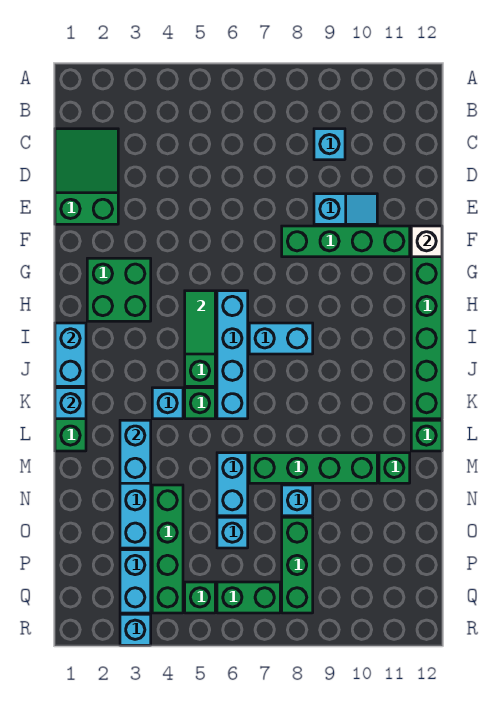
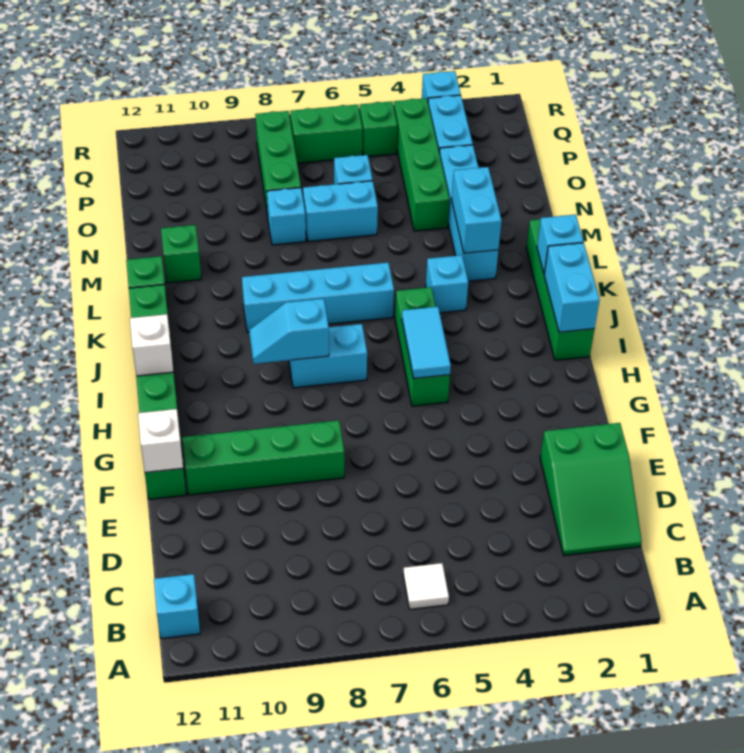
none -> white 1x1 tile [403,563,449,609]
cyan 1x1 brick [314,129,345,160] -> cyan 1x1 brick moved to [154,574,200,639]
cyan 1x2 slope [314,194,377,224] -> cyan 1x2 slope moved to [249,299,329,364]
green 2x2 brick [87,258,151,321] -> none
green 1x2 tile [185,291,215,354] -> cyan 1x2 tile [402,307,451,379]
cyan 1x4 brick [217,291,248,419] -> cyan 1x4 brick turned to [242,263,394,333]
none -> white 1x1 brick [130,314,174,376]
green 1x1 brick [185,388,215,419] -> none
cyan 1x2 brick [217,453,248,516] -> cyan 1x2 brick turned to [303,181,378,241]
green 1x4 brick [249,453,377,483] -> none

